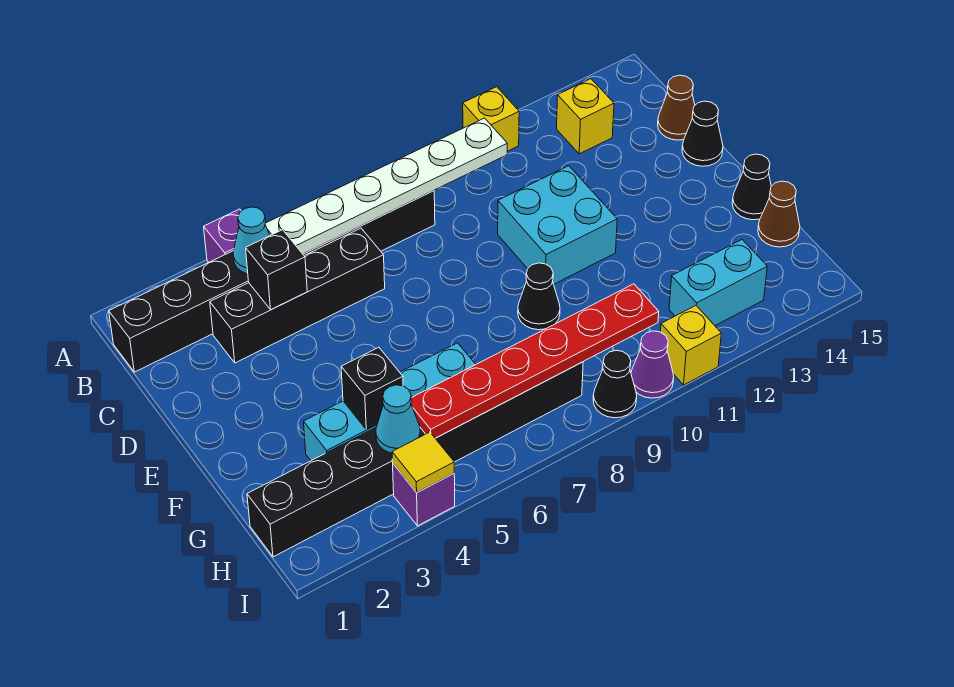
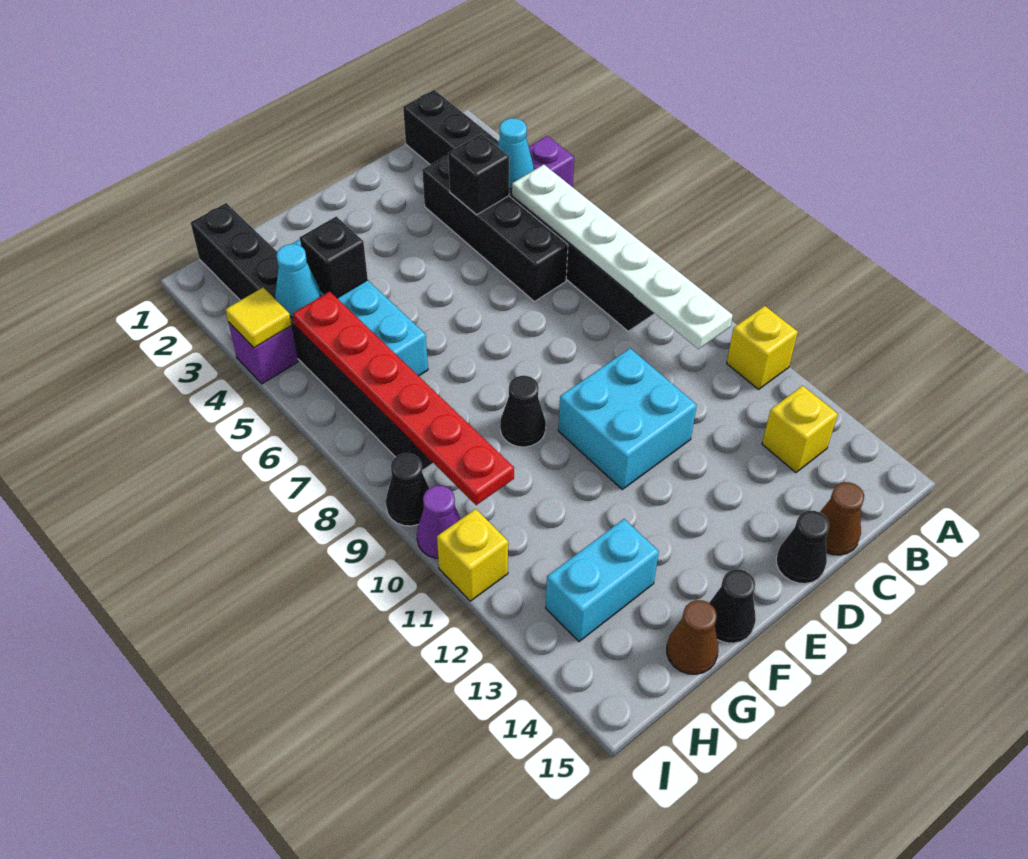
cyan 1x2 brick [669,240,767,325] -> cyan 1x2 brick turned to [546,519,659,642]

